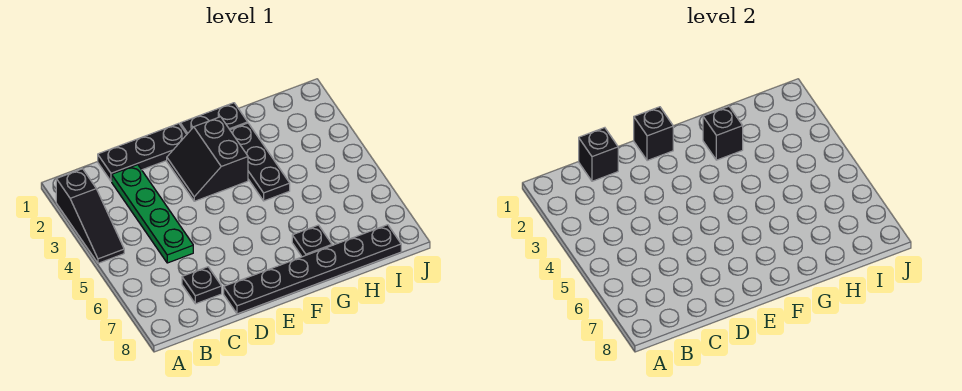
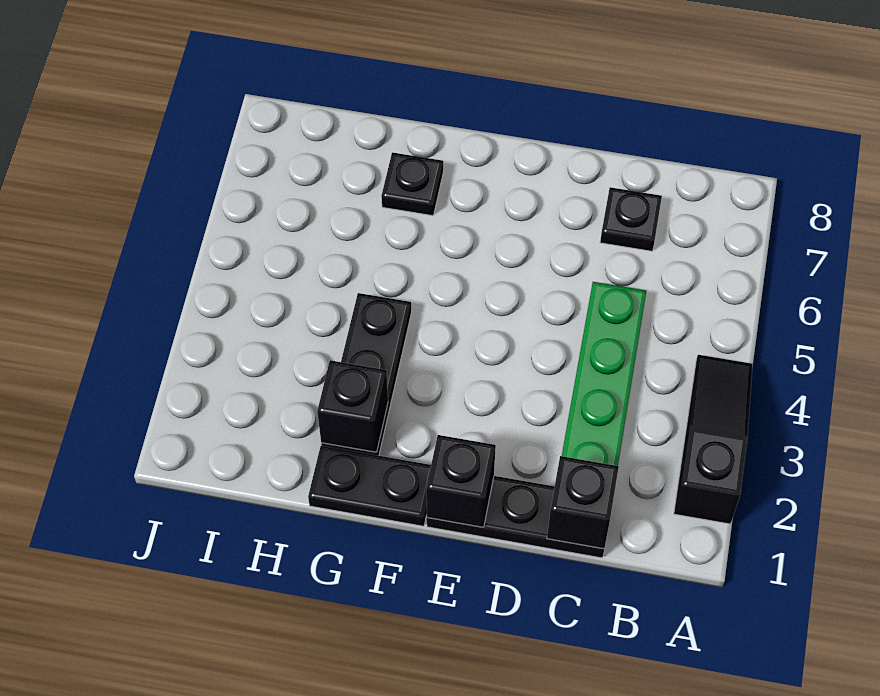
black 1x6 plate [224,225,401,314] -> none
black 2x2 slope [167,117,248,201] -> none

